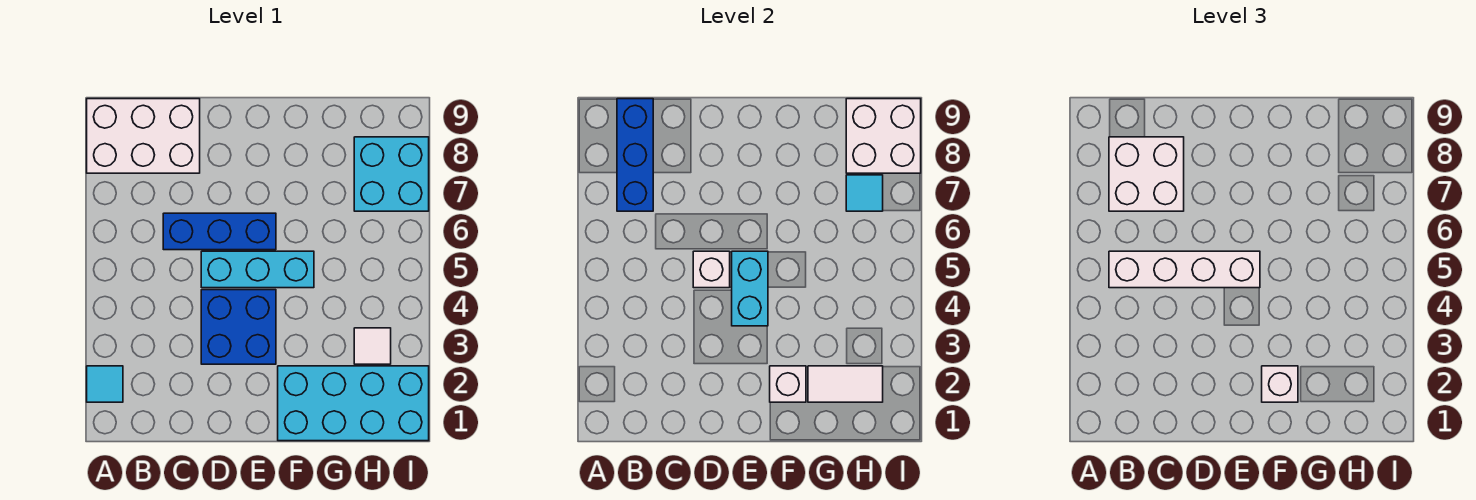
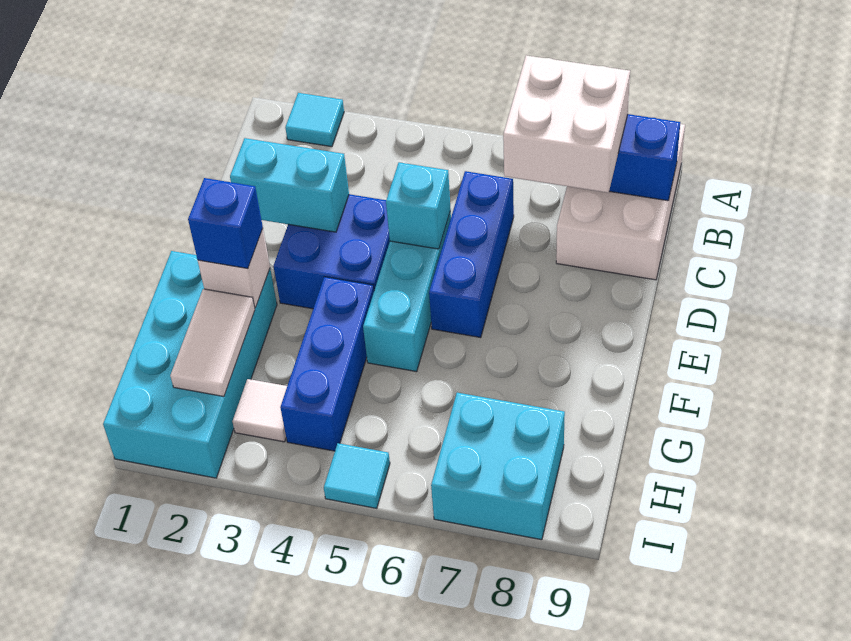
white 1x4 brick [1109,251,1260,288] -> none
white 1x1 brick [693,251,730,288] -> cyan 1x1 brick [386,162,451,249]
cyan 1x2 brick [732,251,768,326] -> cyan 1x2 brick moved to [230,138,349,232]
white 1x1 brick [1262,366,1298,402] -> blue 1x1 brick [188,178,263,268]
none -> blue 1x3 brick [280,277,374,451]
cyan 1x1 tile [846,175,883,211] -> cyan 1x1 tile moved to [324,443,390,508]
white 2x2 brick [846,99,921,173] -> none

